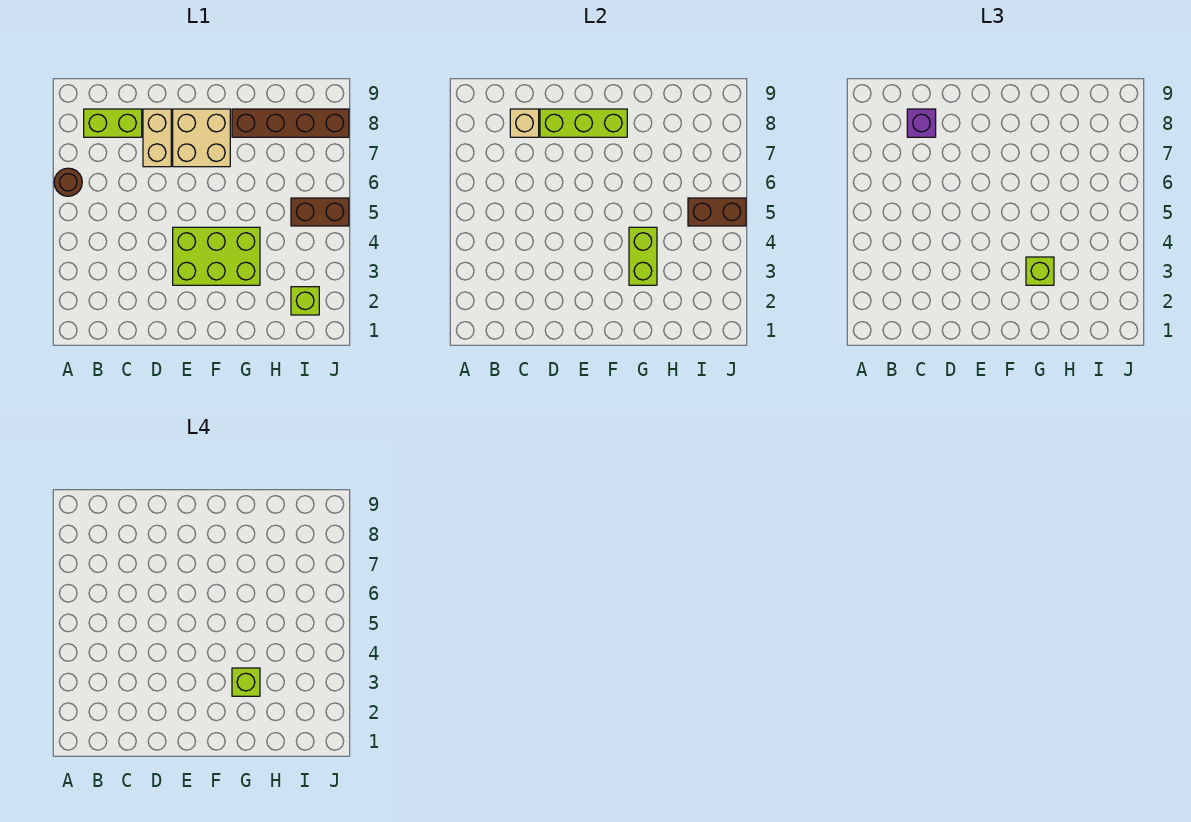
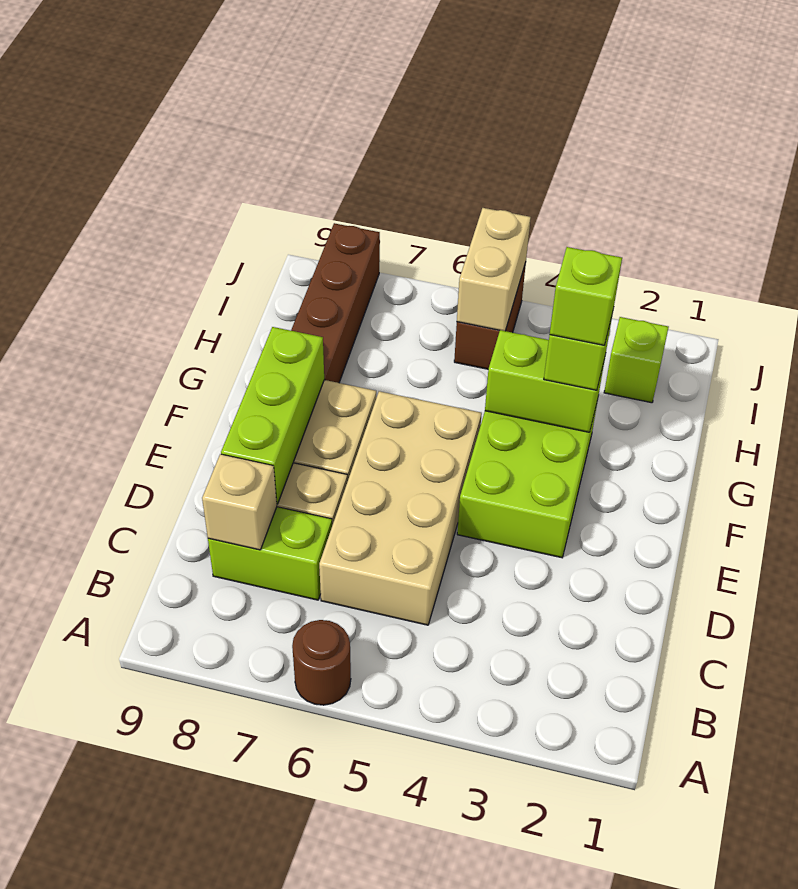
lime 1x2 brick [84,109,142,137] -> lime 1x2 brick turned to [208,507,332,600]
none -> tan 2x4 brick [319,391,482,625]
purple 1x1 brick [907,109,936,137] -> none
brown 1x2 brick [688,198,746,226] -> tan 1x2 brick [457,208,531,331]

